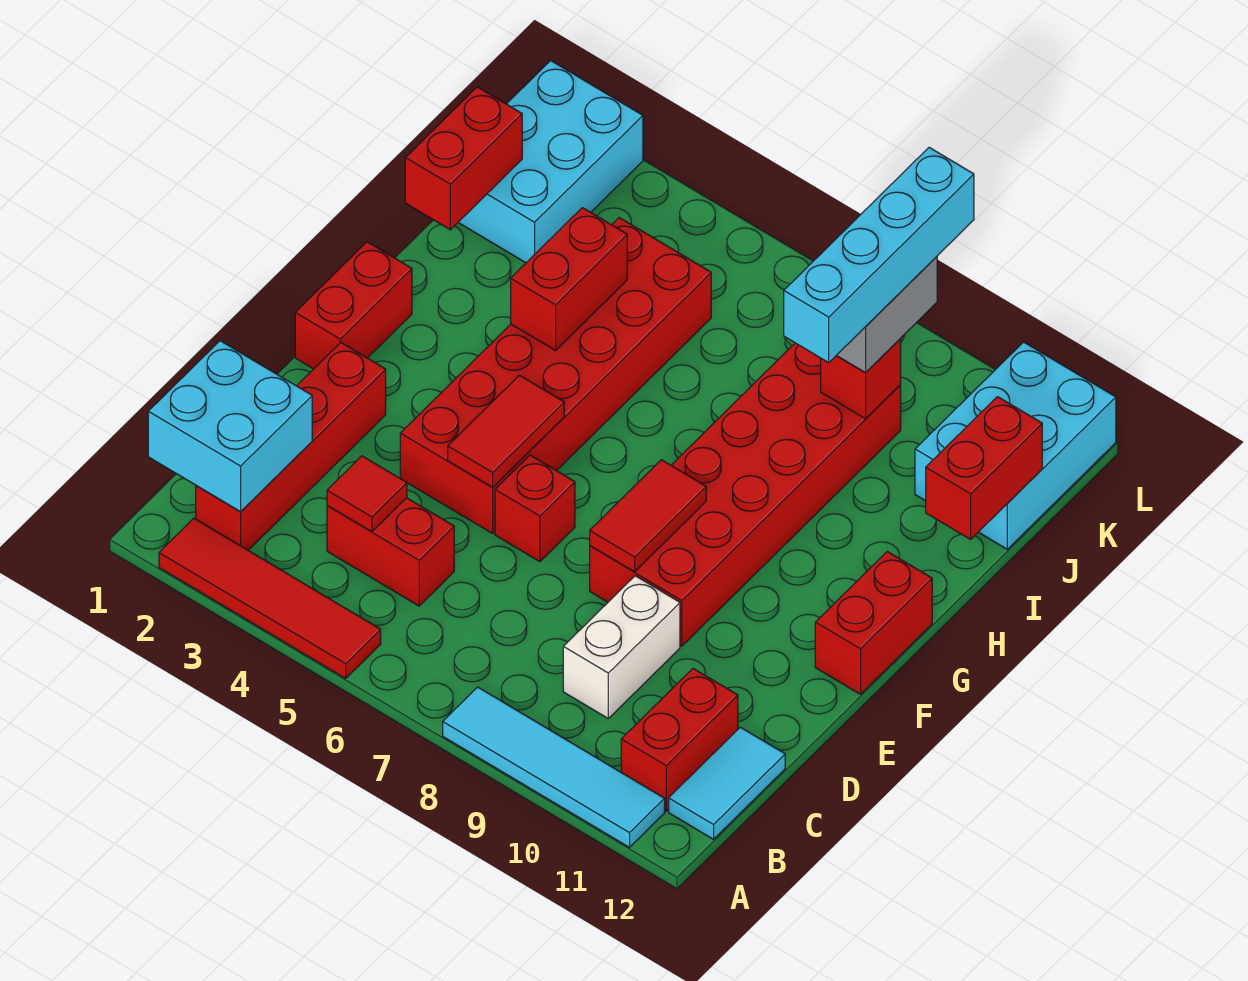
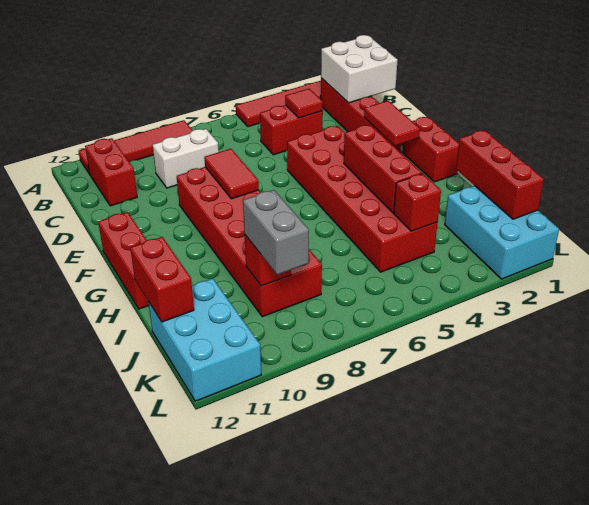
cyan 1x4 tile [443,687,665,847] -> red 1x4 tile [78,120,193,173]
cyan 2x2 brick [148,341,312,512] -> white 2x2 brick [321,35,398,103]
cyan 1x2 tile [669,727,785,839] -> none
white 1x2 brick [563,576,680,718] -> white 1x2 brick turned to [153,129,219,188]
red 1x2 tile [448,375,564,487] -> red 1x2 tile moved to [364,101,420,146]
red 1x1 brick [495,455,575,562] -> red 1x1 brick moved to [394,174,441,231]
red 1x2 brick [815,552,932,694] -> red 1x3 brick [98,212,149,309]
red 1x2 brick [511,208,627,350] -> red 1x3 brick [344,125,422,213]
red 1x2 brick [405,87,522,230] -> red 1x3 brick [456,130,544,219]
cyan 1x4 brick [784,147,974,363] -> none

